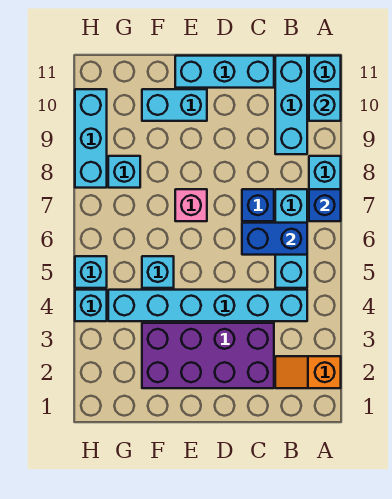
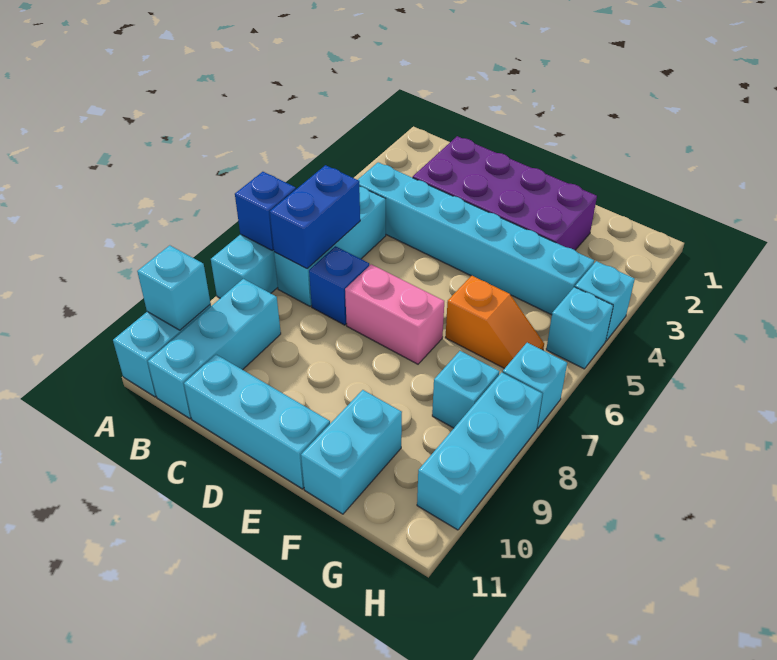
orange 1x2 slope [275,356,341,388] -> orange 1x2 slope moved to [445,276,544,369]
blue 1x2 brick [242,223,307,255] -> blue 1x2 brick turned to [270,165,360,269]
pink 1x1 brick [175,189,207,221] -> pink 1x2 brick [345,264,444,364]
cyan 1x2 brick [142,89,207,121] -> cyan 1x2 brick turned to [301,390,402,514]
cyan 1x1 brick [142,256,174,288] -> cyan 1x1 brick moved to [503,343,567,428]

